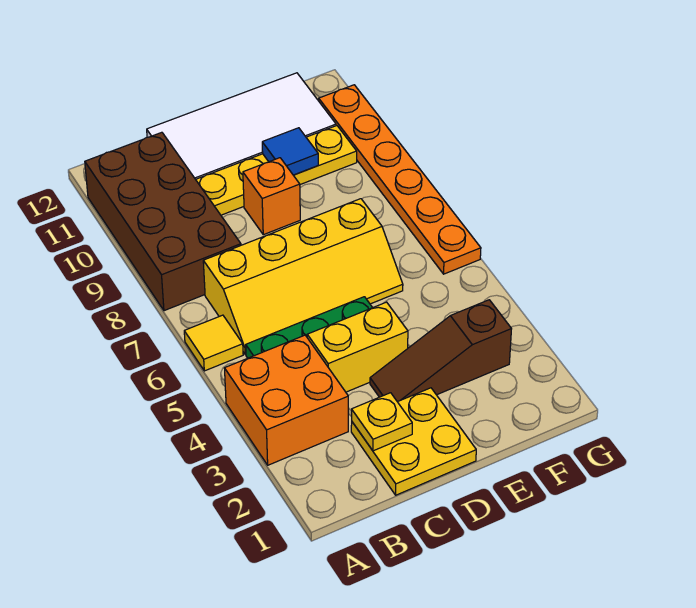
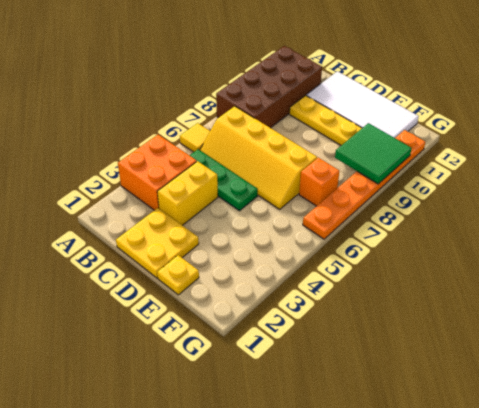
yellow 1x1 plate [352,393,412,451] -> yellow 1x1 plate moved to [157,255,199,295]
yellow 1x2 brick [307,302,408,392] -> yellow 1x2 brick turned to [157,161,218,225]
brown 1x3 slope [370,300,511,402] -> none
orange 1x1 brick [243,158,300,235] -> orange 1x1 brick moved to [299,158,339,206]
blue 1x1 tile [262,128,318,175] -> none
none -> green 2x2 tile [335,123,412,184]

